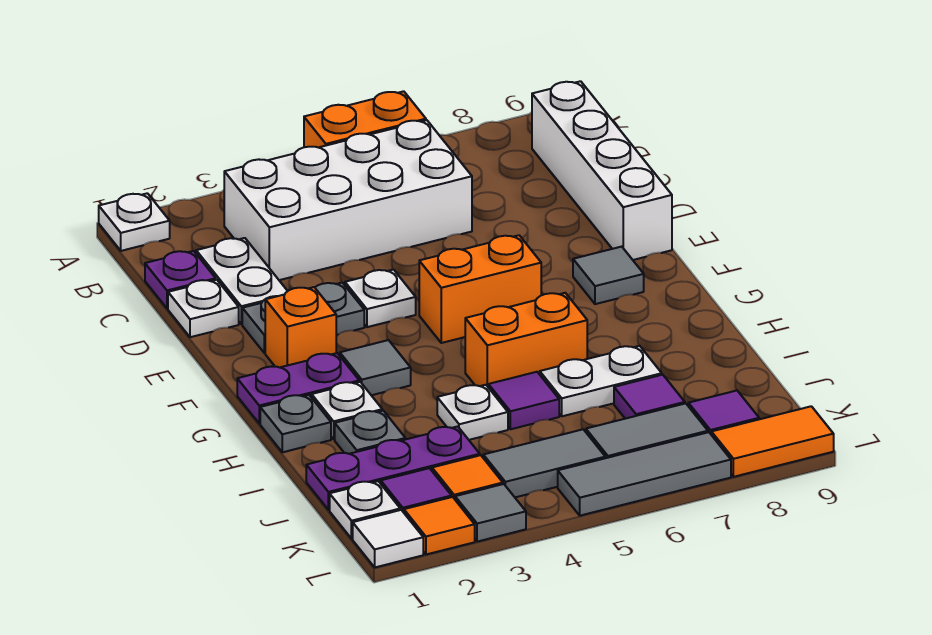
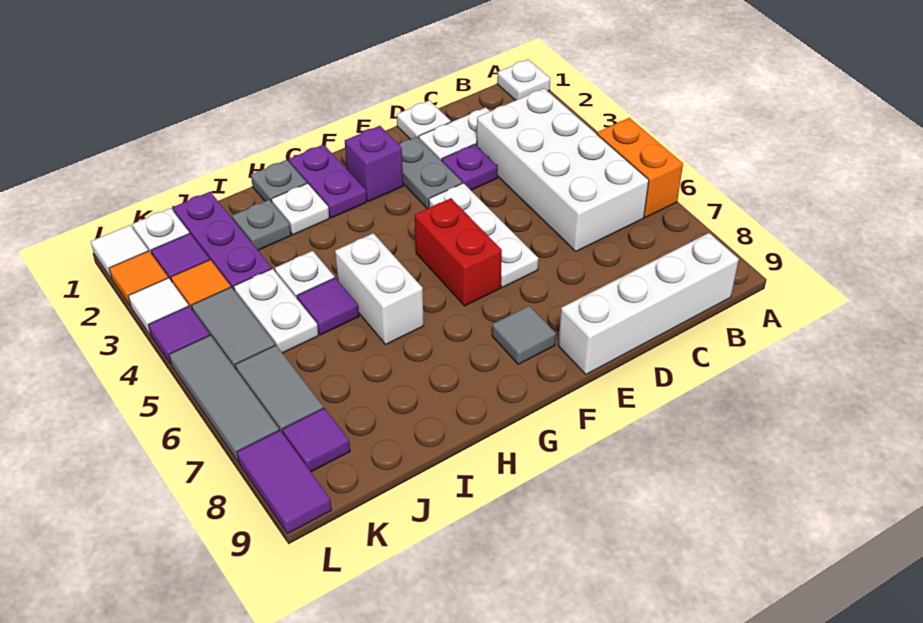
purple 1x1 plate [145,251,216,308] -> purple 1x1 plate moved to [442,144,498,190]
white 1x1 plate [345,270,416,327] -> white 1x3 plate [429,183,538,288]
orange 1x1 brick [265,287,336,367] -> purple 1x1 brick [345,126,403,201]
orange 1x2 brick [419,235,541,343] -> red 1x2 brick [415,198,502,306]
grey 1x1 tile [339,340,411,395] -> none
orange 1x2 brick [465,293,587,387] -> white 1x2 brick [335,233,424,344]
white 1x2 plate [540,346,662,416] -> white 1x2 plate moved to [234,269,319,353]
purple 1x1 tile [614,375,685,419] -> purple 1x1 tile moved to [148,306,210,364]
grey 1x1 tile [455,484,526,542] -> white 1x1 tile [129,278,189,335]
orange 1x2 tile [711,406,834,477] -> purple 1x2 tile [237,430,332,534]

